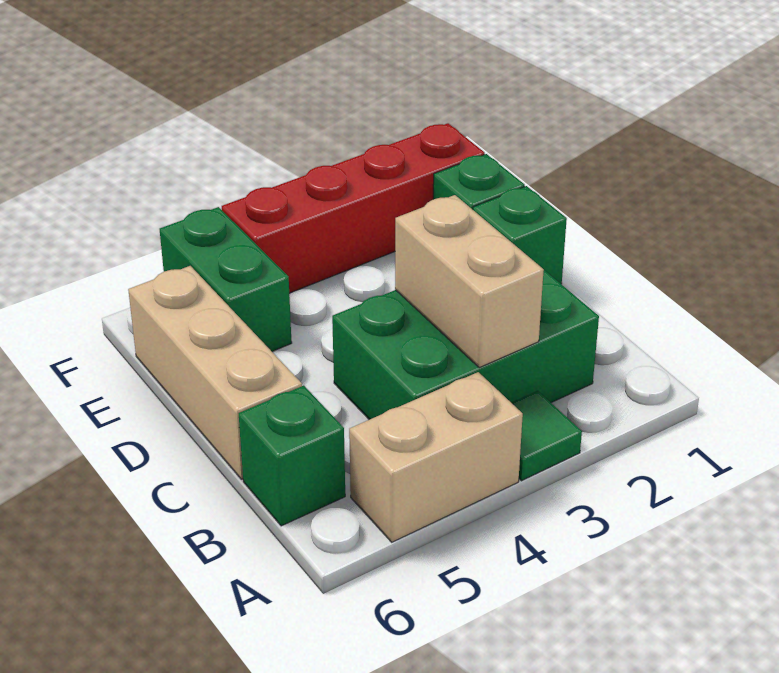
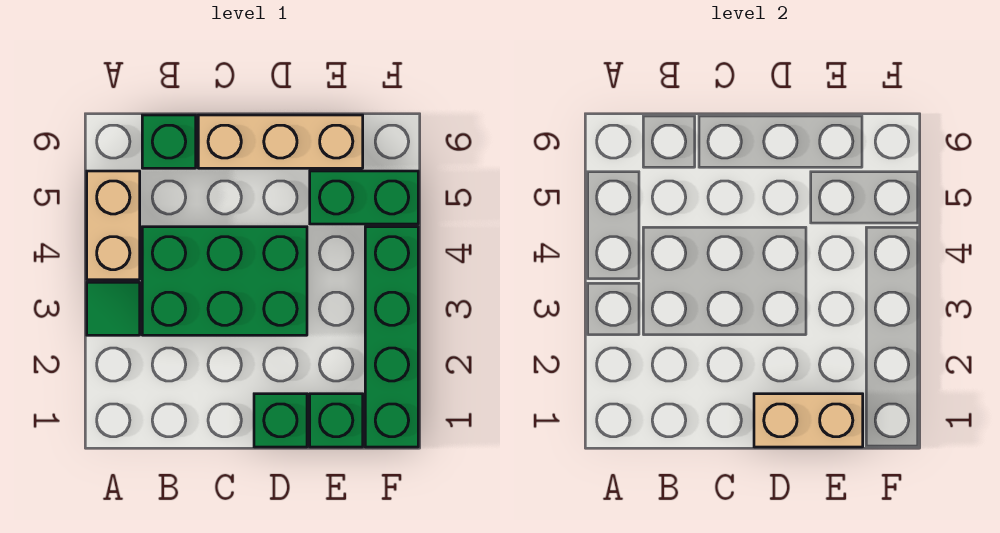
green 2x3 brick [332,270,599,420] -> green 2x3 brick turned to [142,227,307,335]
tan 1x2 brick [395,195,544,368] -> tan 1x2 brick moved to [754,394,863,447]
red 1x4 brick [222,123,485,293] -> green 1x4 brick [365,227,418,447]

